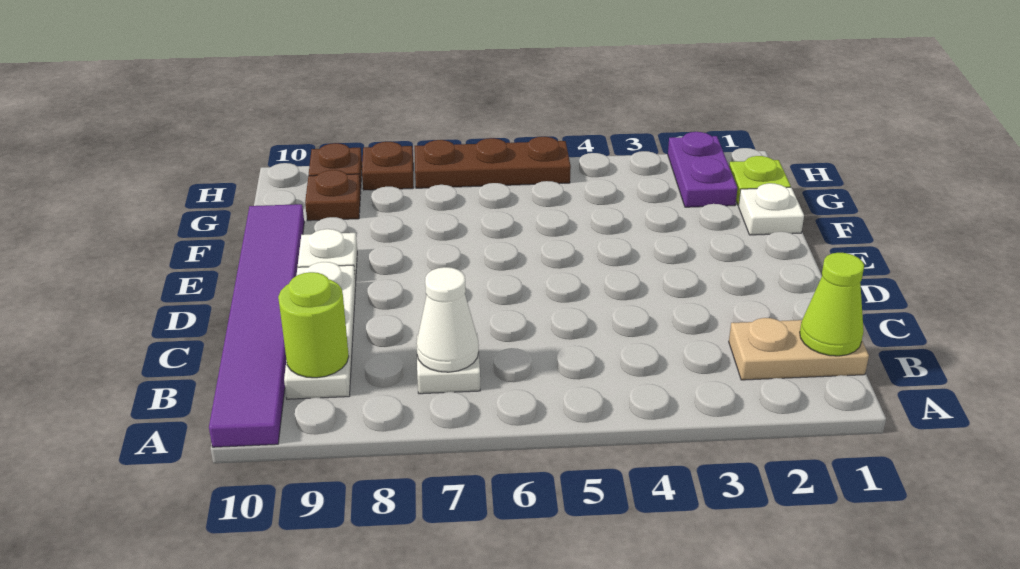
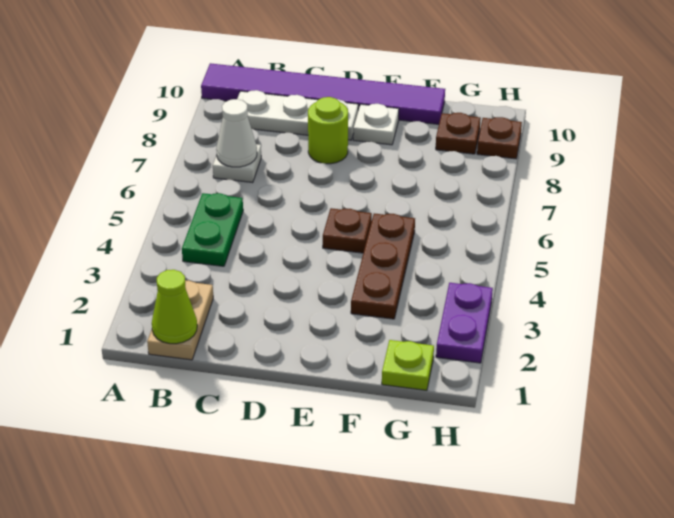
none -> green 1x2 plate [182,193,243,266]
lime 1x1 round brick [278,272,349,378] -> lime 1x1 round brick moved to [308,97,348,164]
white 1x1 plate [739,183,804,235] -> none
purple 1x2 plate [668,132,737,207] -> purple 1x2 plate turned to [436,283,493,363]
brown 1x3 plate [415,137,571,188] -> brown 1x3 plate moved to [351,213,415,319]
brown 1x1 plate [362,142,413,190] -> brown 1x1 plate moved to [323,208,372,253]

